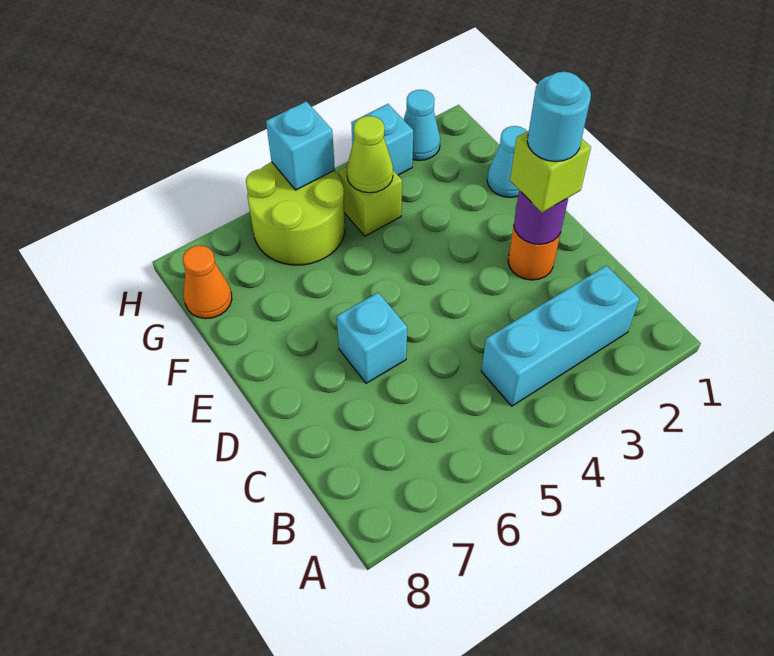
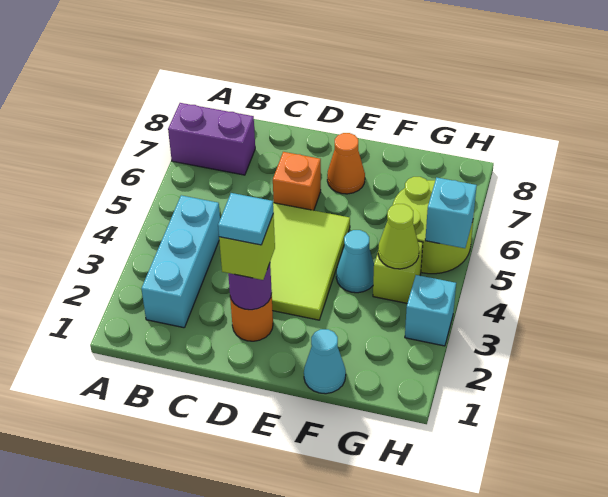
none -> purple 1x2 brick [168,103,255,175]
cyan 1x1 round brick [527,72,591,162] -> cyan 1x1 tile [218,193,274,245]
none -> lime 2x3 tile [270,203,350,320]
cyan 1x1 brick [337,293,407,383] -> orange 1x1 brick [273,152,321,210]
orange 1x1 cone [183,245,232,319] -> orange 1x1 cone moved to [327,133,365,194]
cyan 1x1 cone [404,90,440,160] -> cyan 1x1 cone moved to [336,230,374,293]

